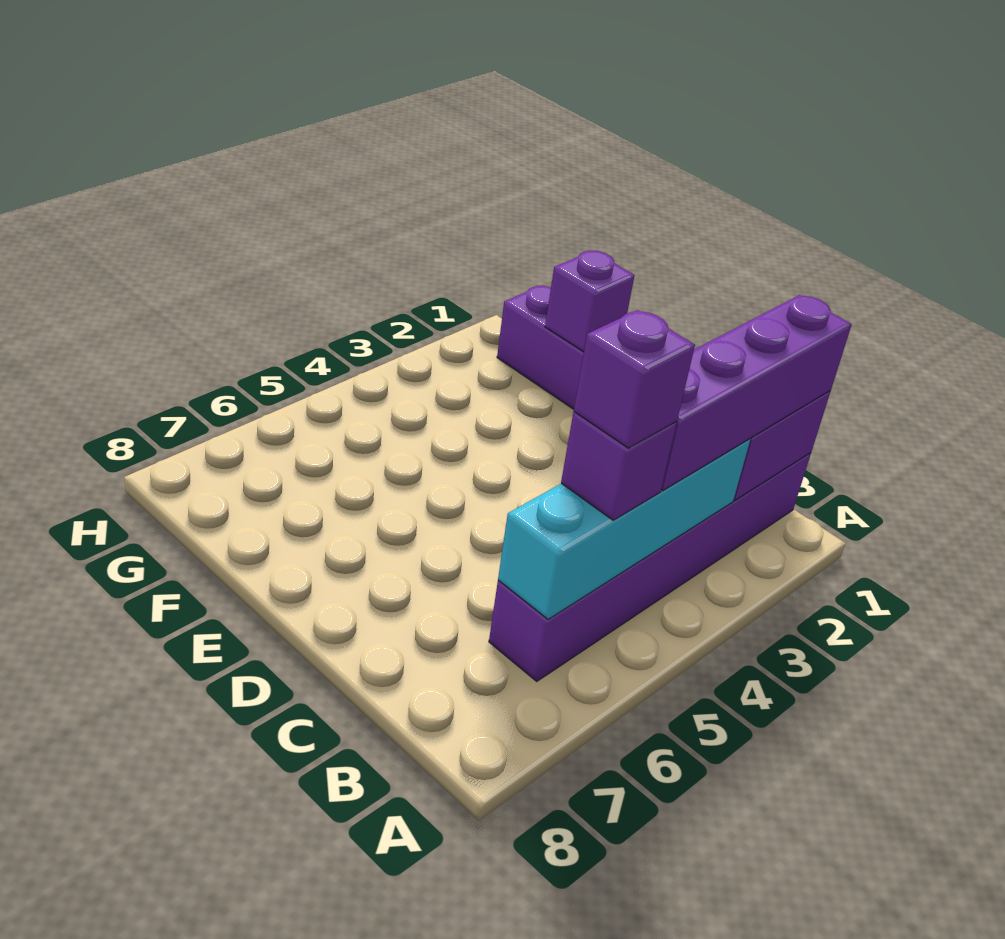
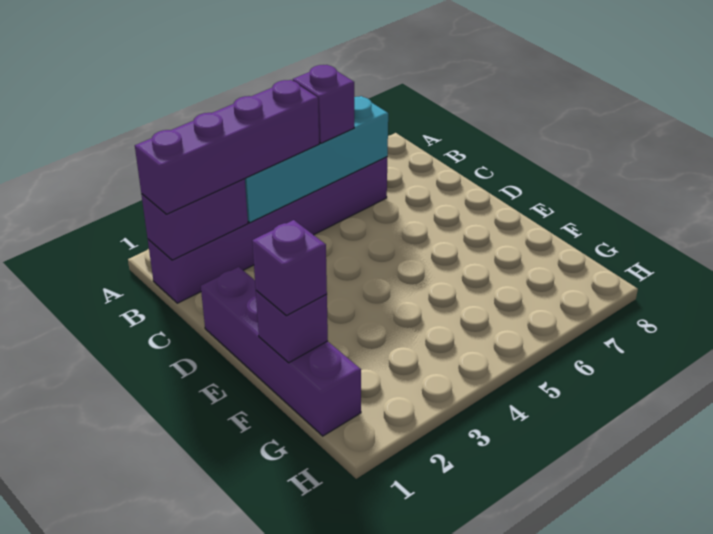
purple 1x1 brick [574,310,695,448] -> purple 1x1 brick moved to [252,220,327,316]

